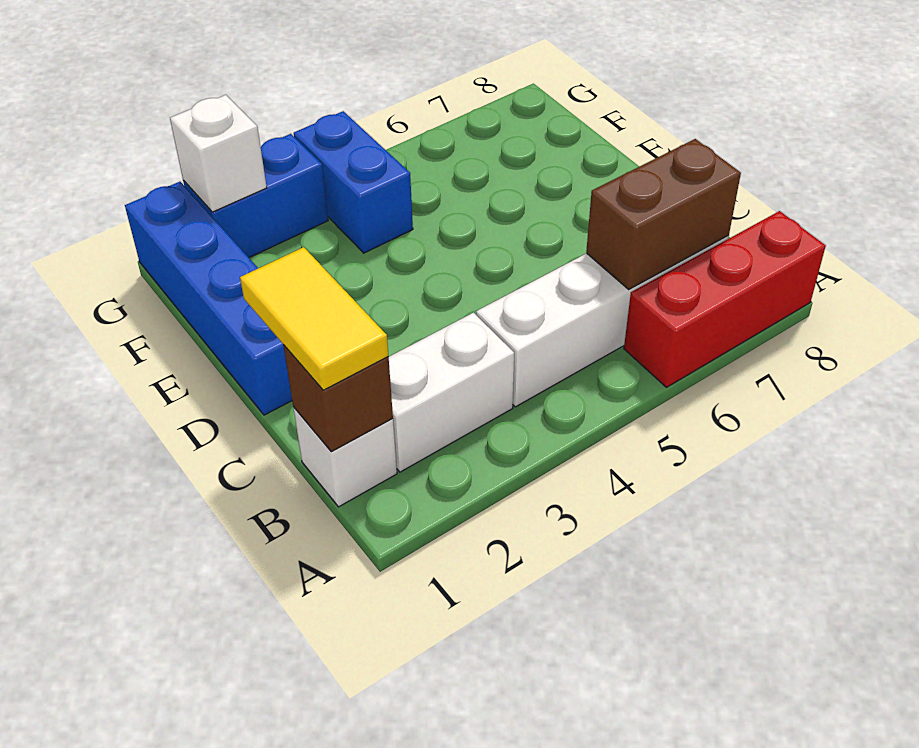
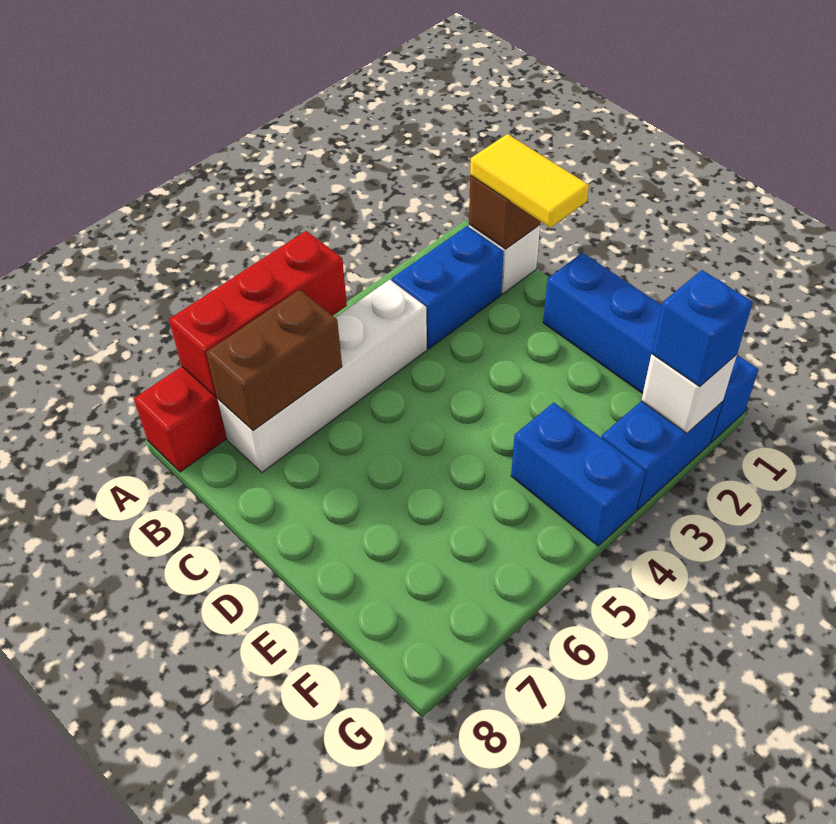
none -> red 1x3 brick [169,231,347,396]
white 1x2 brick [389,313,514,472] -> blue 1x2 brick [392,226,504,349]
none -> blue 1x1 brick [652,270,753,387]

